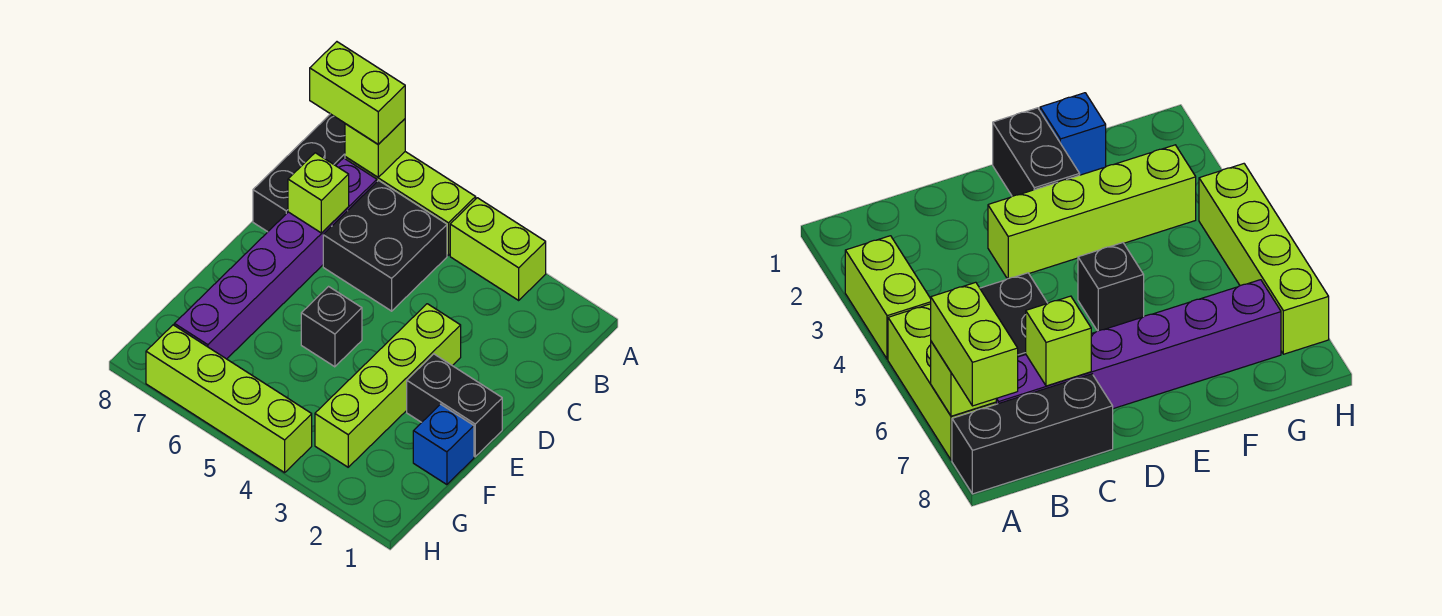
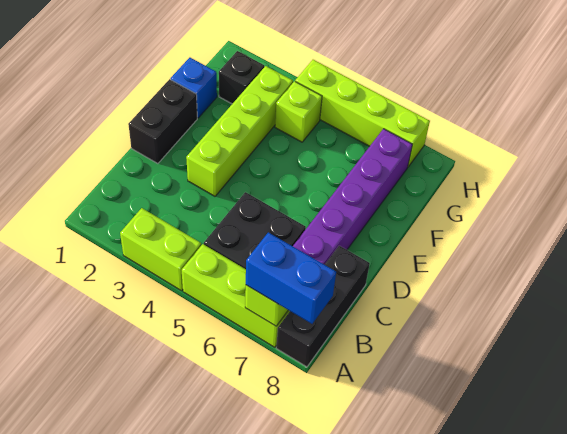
lime 1x2 brick [310,42,405,144] -> blue 1x2 brick [246,232,336,324]
lime 1x1 brick [288,153,349,233] -> lime 1x1 brick moved to [275,81,322,142]
black 1x2 brick [407,354,502,457] -> black 1x2 brick turned to [128,79,197,164]
black 1x1 brick [301,287,362,367] -> black 1x1 brick moved to [219,51,264,104]

